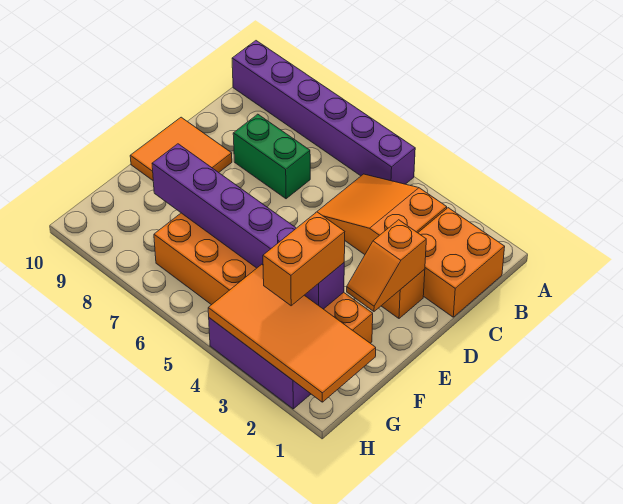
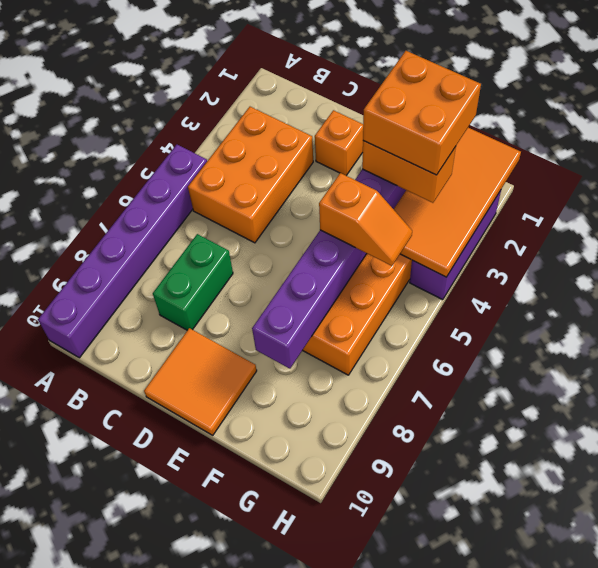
orange 2x2 brick [418,208,505,317] -> orange 2x2 brick moved to [363,51,481,175]
orange 2x3 slope [317,174,447,255] -> orange 2x3 brick [188,107,313,243]
orange 1x2 slope [347,220,426,311] -> orange 1x2 slope moved to [319,173,412,266]

